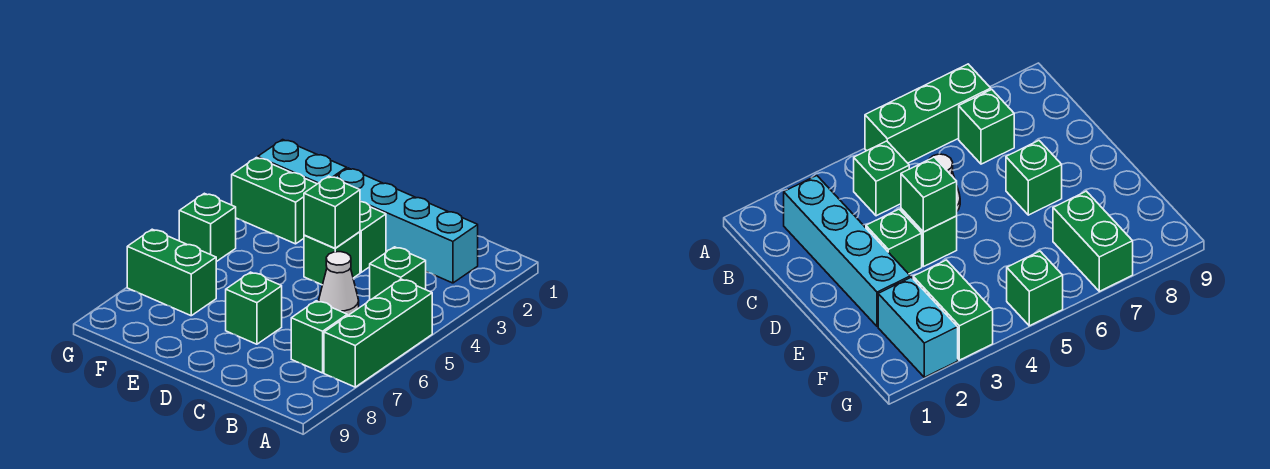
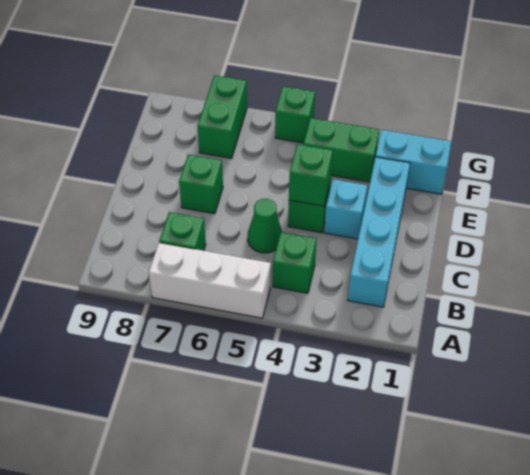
green 1x3 brick [324,279,432,387] -> white 1x3 brick [149,243,271,318]
white 1x1 cone [319,252,359,316] -> green 1x1 cone [248,199,282,253]
green 1x1 brick [360,201,386,272] -> cyan 1x1 brick [324,179,368,239]
cyan 1x2 brick [258,140,347,184] -> cyan 1x2 brick turned to [376,130,451,194]
green 1x2 brick [232,158,317,244] -> green 1x2 brick turned to [304,118,379,182]

